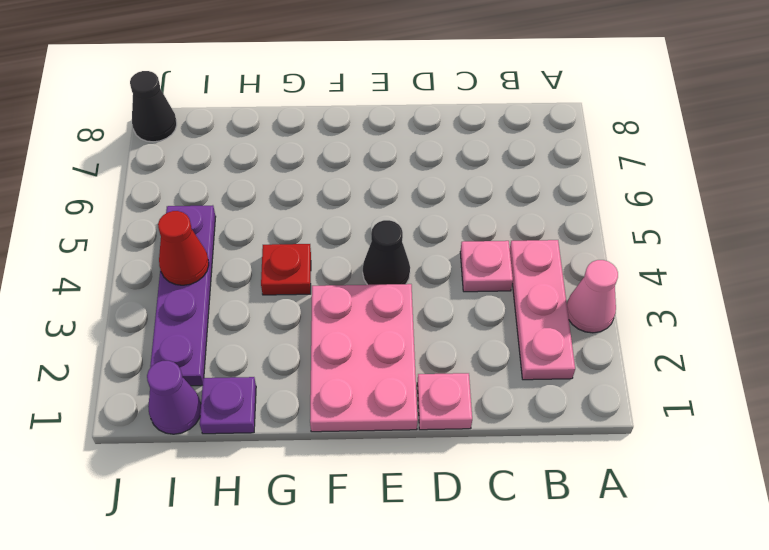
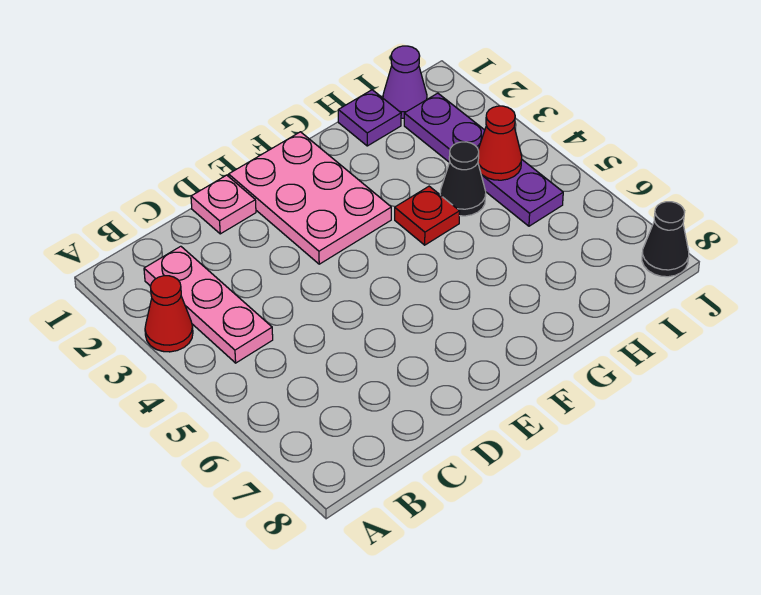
pink 1x1 cone [567,260,618,333] -> red 1x1 cone [145,276,193,352]
pink 1x1 plate [460,241,513,292] -> none
black 1x1 cone [363,220,410,285] -> black 1x1 cone moved to [440,142,486,216]

